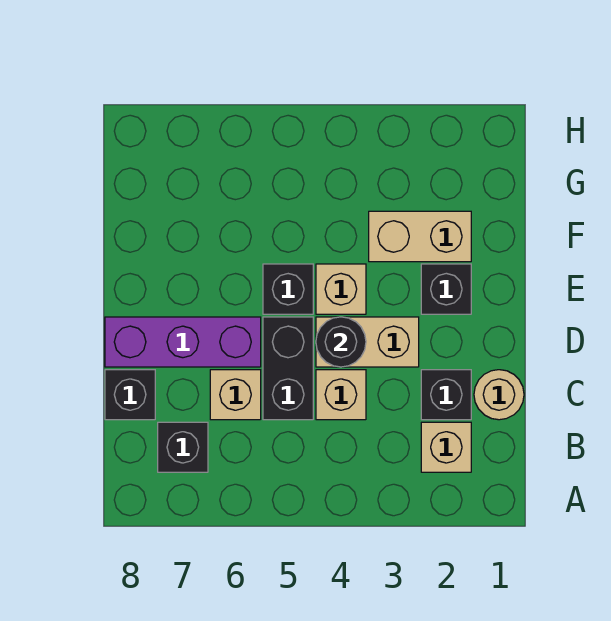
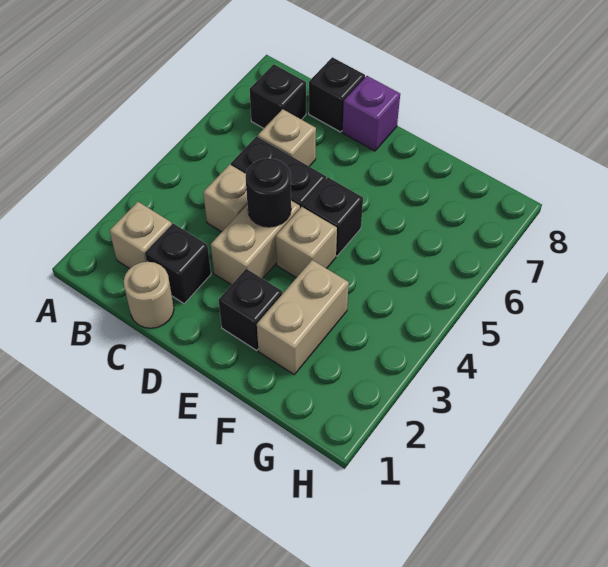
purple 1x3 brick [105,317,261,367] -> purple 1x1 brick [342,76,400,151]

